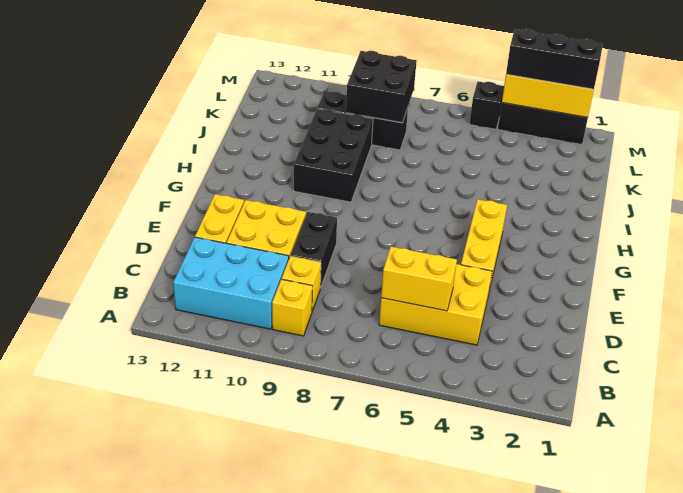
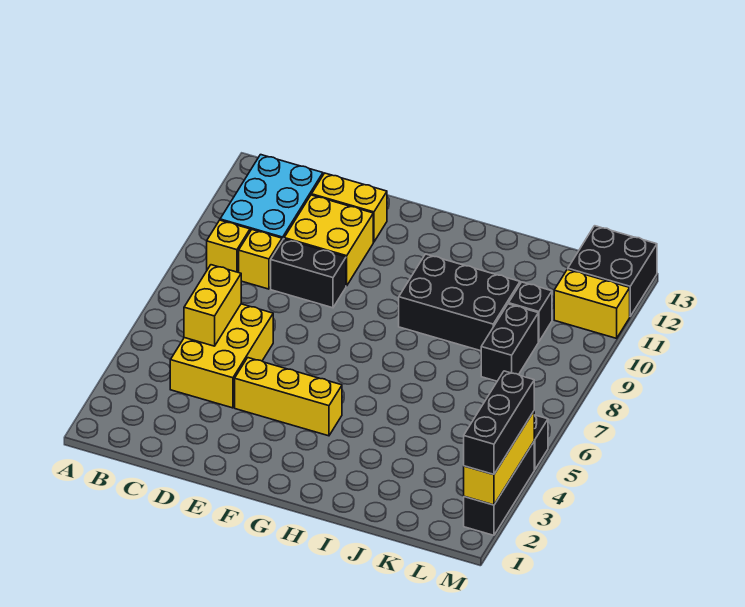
black 2x2 brick [346,51,417,123] -> black 2x2 brick moved to [568,226,657,316]
none -> yellow 1x2 brick [554,269,630,338]

